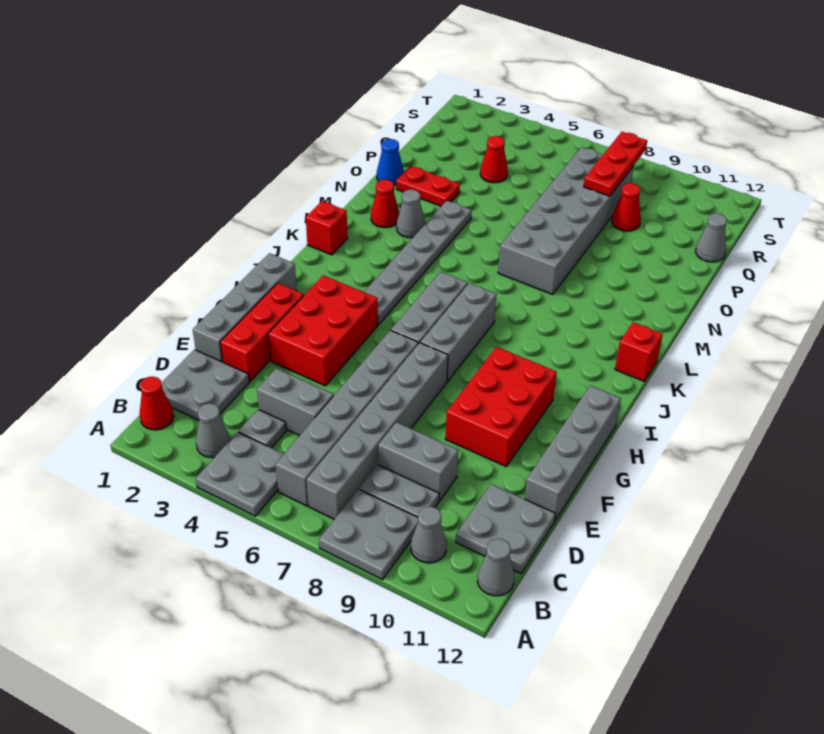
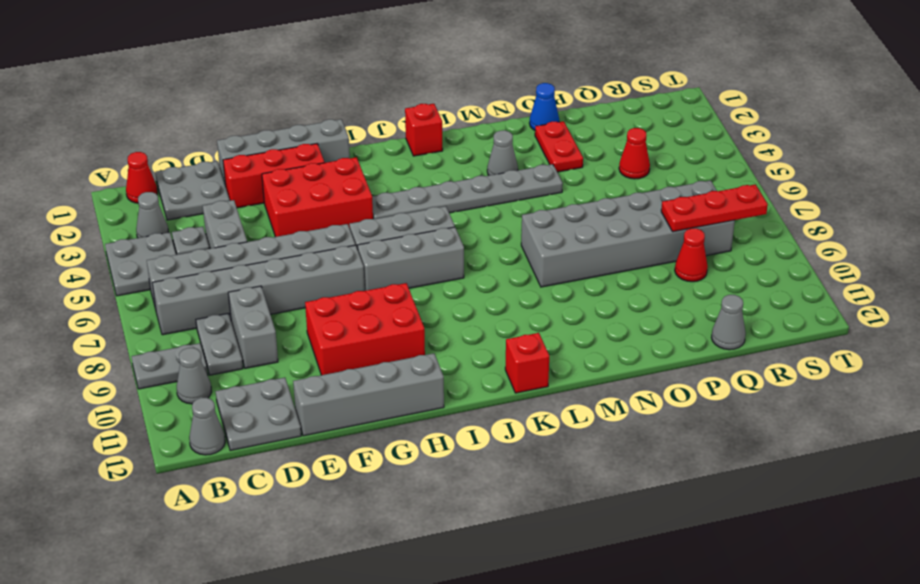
grey 2x2 plate [319,489,418,579] -> grey 1x2 plate [131,343,208,389]
red 1x1 cone [371,180,399,228] -> none

